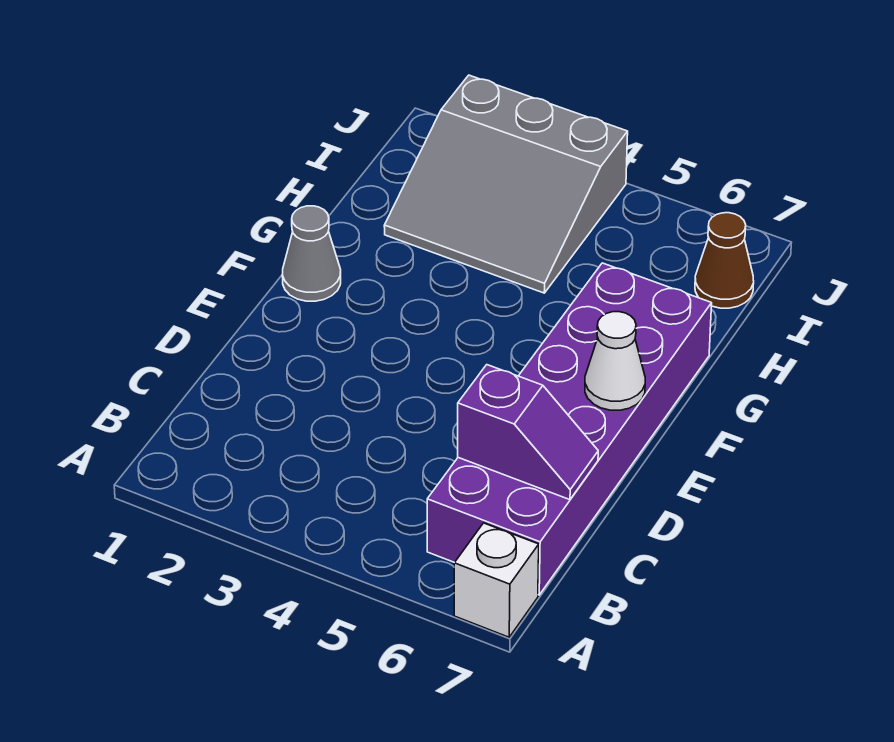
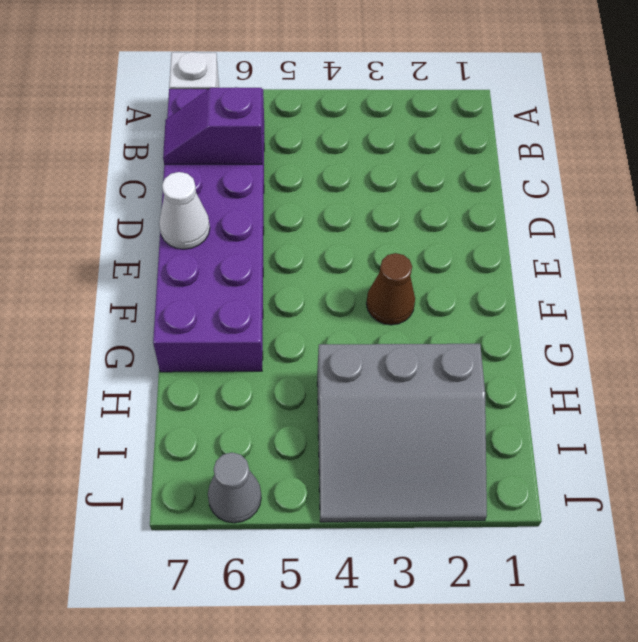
grey 1x1 cone [282,206,341,301] -> grey 1x1 cone moved to [208,452,261,523]
grey 3x3 slope [384,75,628,293] -> grey 3x3 slope turned to [317,344,487,522]
brown 1x1 cone [695,213,754,308] -> brown 1x1 cone moved to [366,253,415,325]

